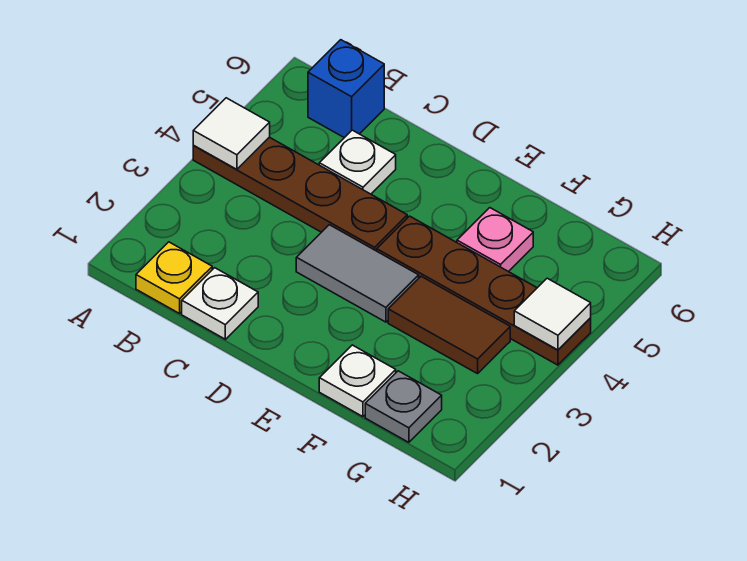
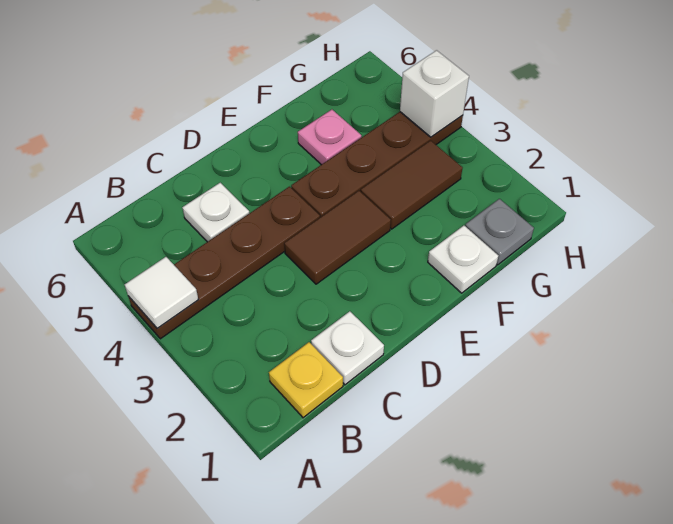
blue 1x1 brick [308,40,384,138] -> none
grey 1x2 tile [296,225,419,322] -> brown 1x2 tile [284,191,391,284]
white 1x1 tile [514,278,591,350] -> white 1x1 brick [400,50,469,137]

